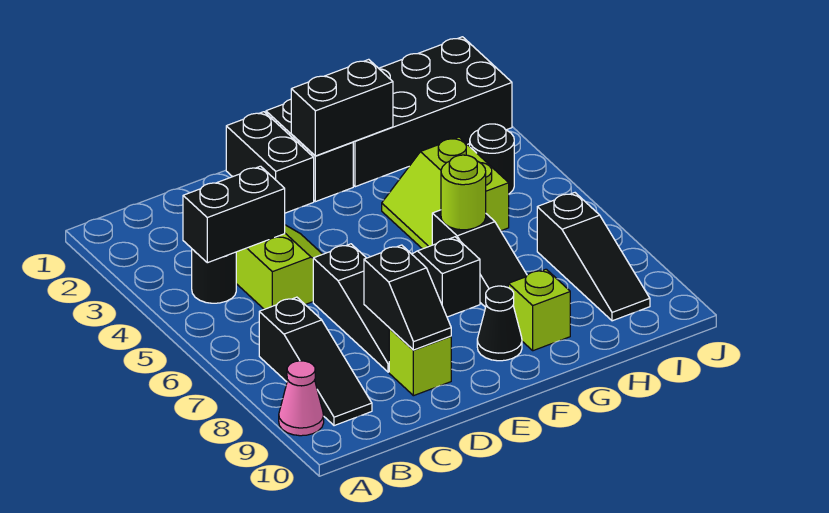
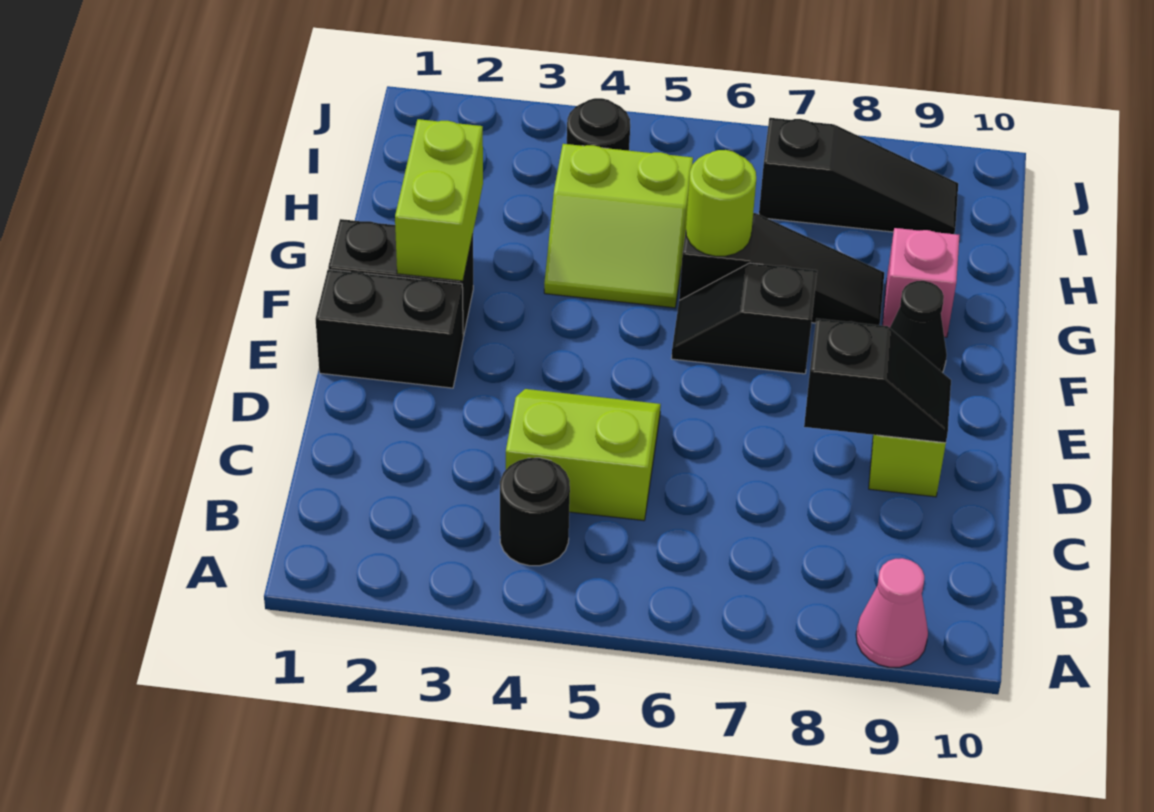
black 1x2 brick [183,166,285,263] -> none
black 1x3 slope [259,297,372,426] -> none
black 1x3 slope [313,244,390,372] -> none
black 1x2 brick [291,59,393,156] -> lime 1x2 brick [395,119,483,281]
black 2x4 brick [353,37,512,187] -> none
lime 1x1 brick [508,269,570,351] -> pink 1x1 brick [883,228,959,337]

